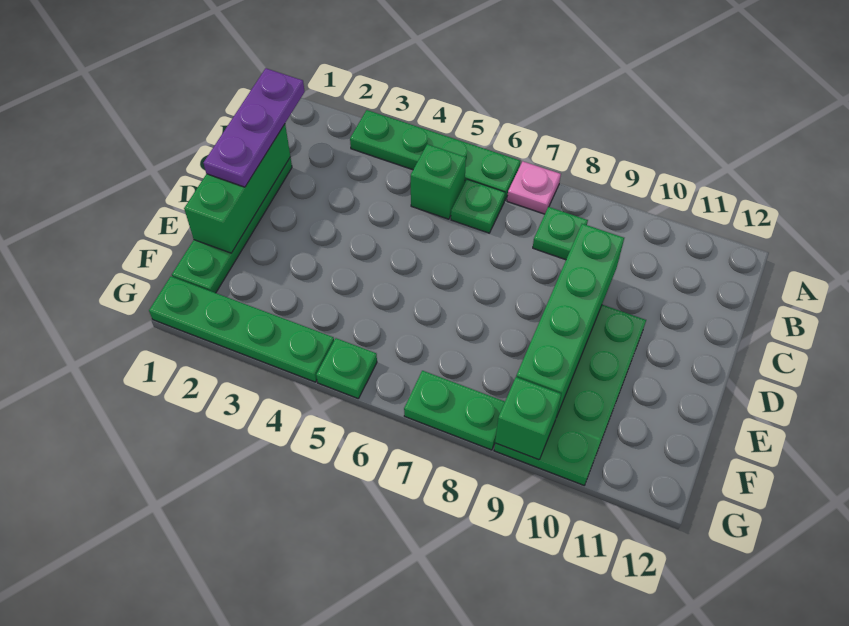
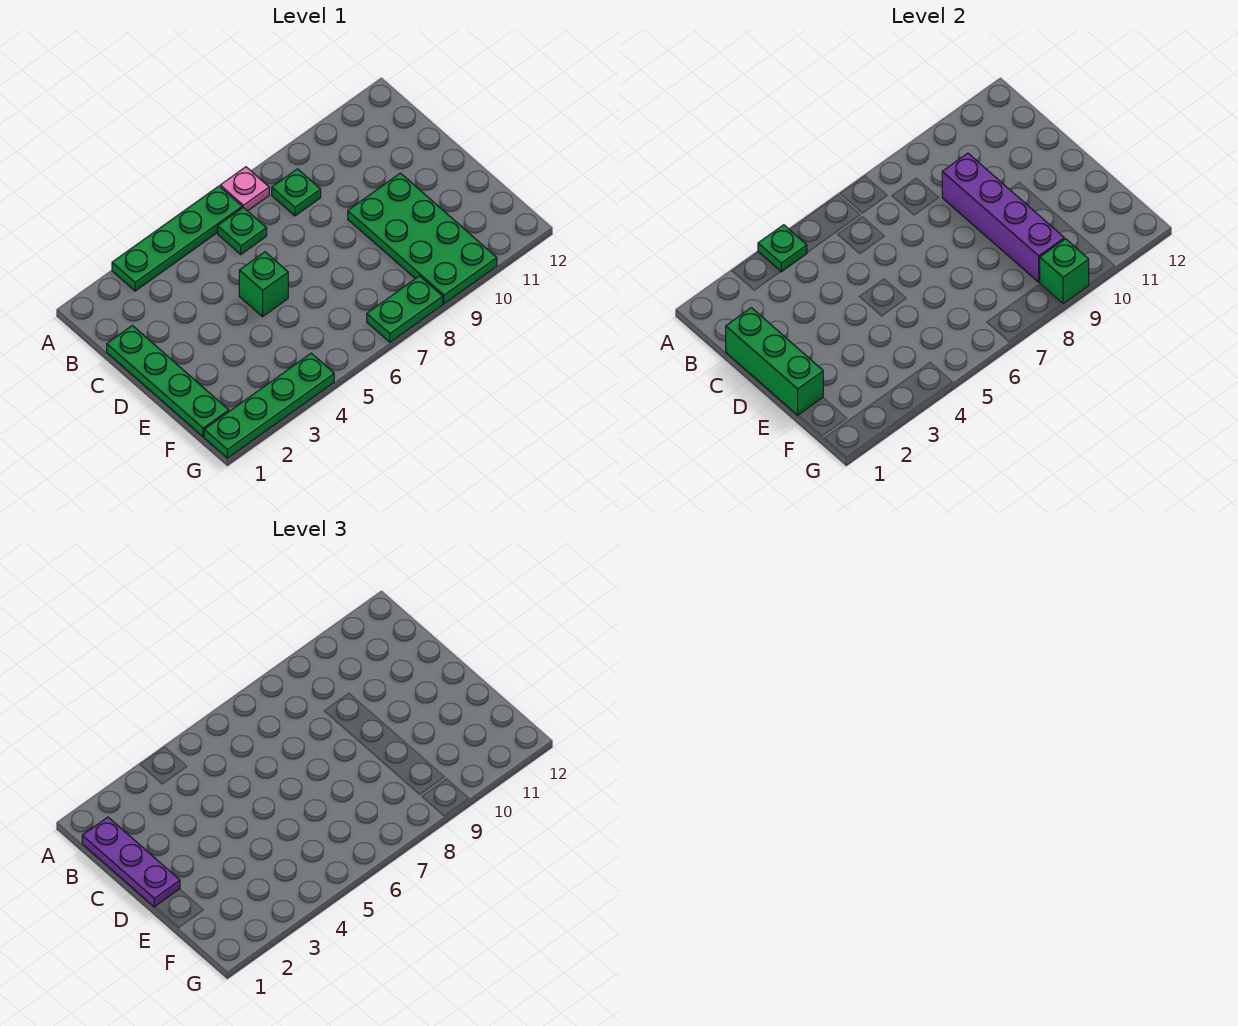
green 1x1 brick [411,144,466,219] -> green 1x1 brick moved to [239,252,288,317]
green 1x4 brick [516,224,624,417] -> purple 1x4 brick [942,153,1064,282]
green 1x1 plate [316,338,377,399] -> green 1x1 plate moved to [758,225,807,272]

